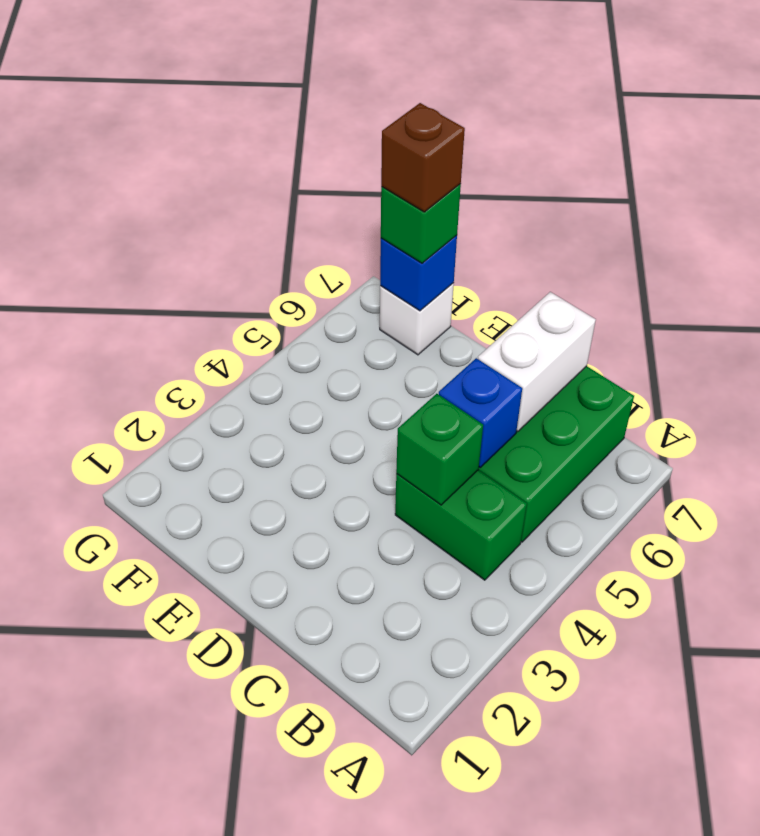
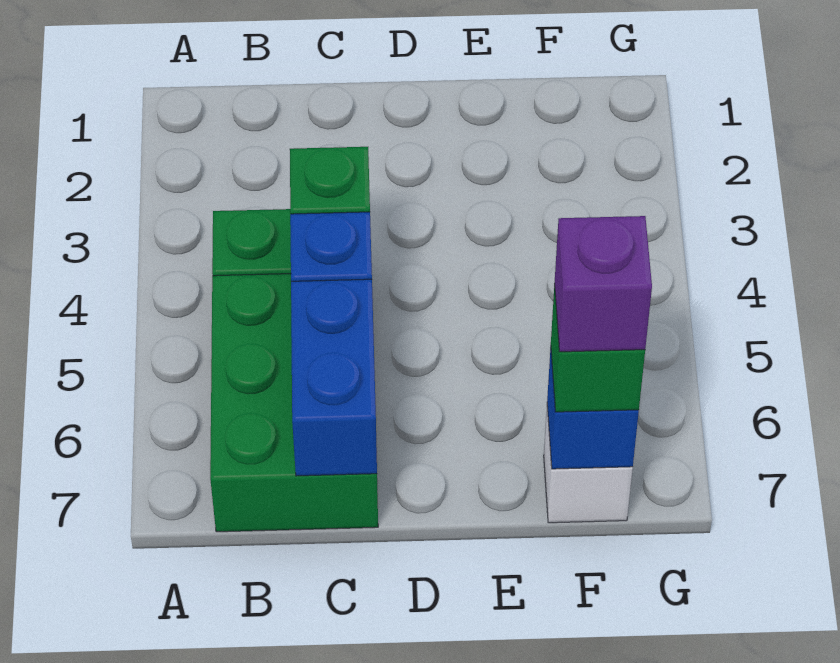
white 1x2 brick [478,292,596,432] -> blue 1x2 brick [291,279,377,476]
brown 1x1 brick [381,103,465,212] -> purple 1x1 brick [554,216,652,352]

